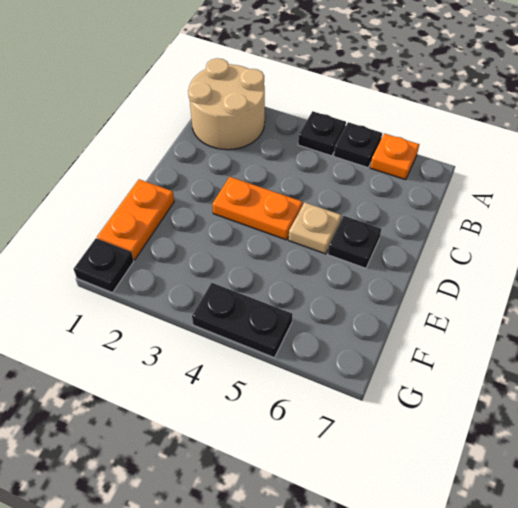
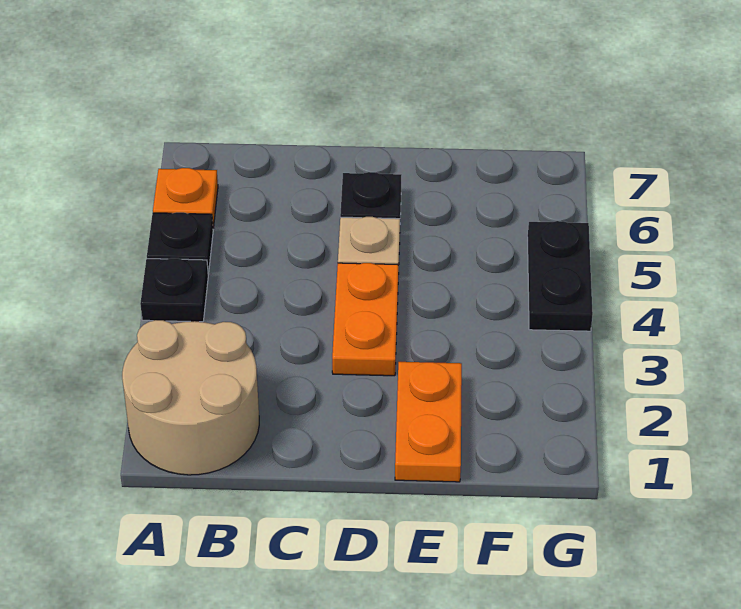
orange 1x2 plate [97,179,174,260] -> orange 1x2 plate turned to [395,362,462,482]
black 1x1 plate [74,238,134,293] -> none

